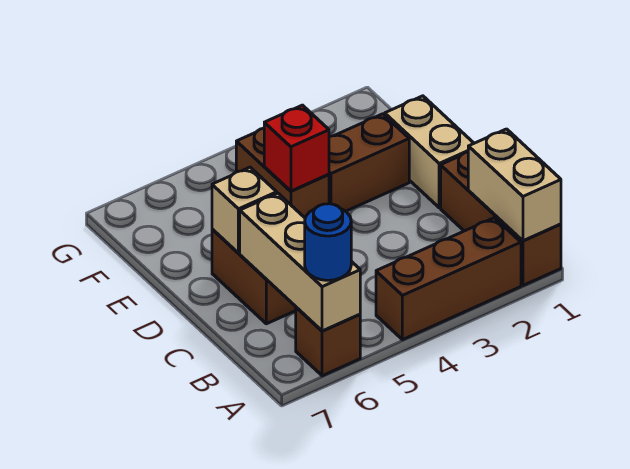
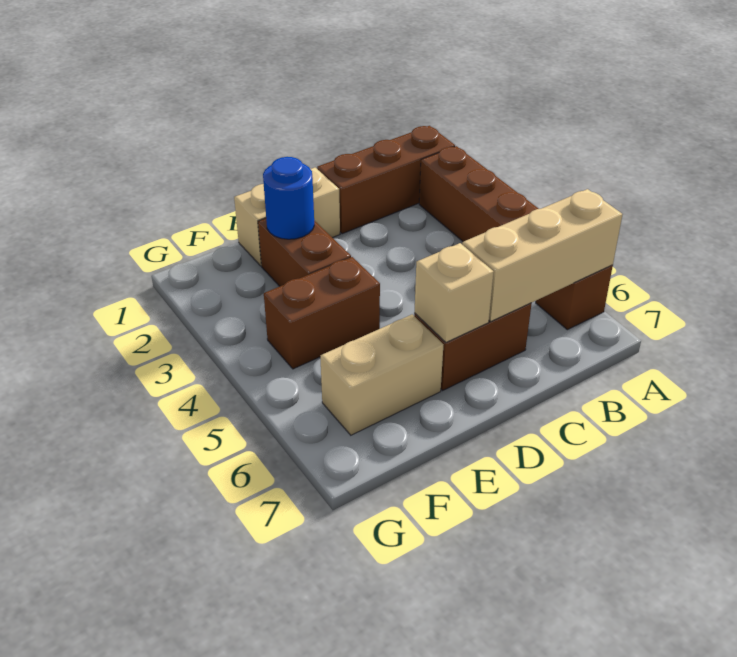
tan 1x2 brick [468,129,561,241] -> tan 1x2 brick moved to [320,314,444,435]
blue 1x1 round brick [305,204,351,280] -> blue 1x1 round brick moved to [263,157,314,239]
red 1x1 brick [264,105,329,191] -> none

